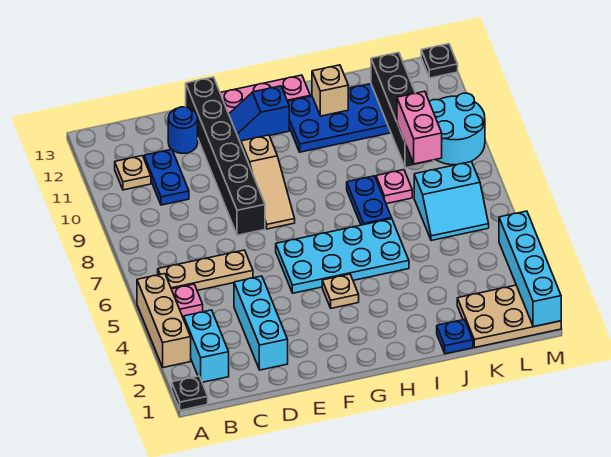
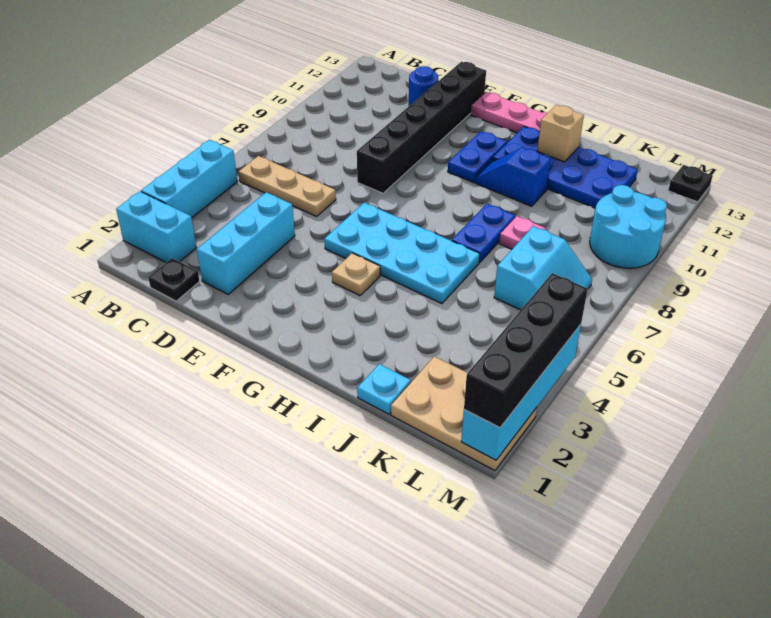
black 1x1 plate [172,376,208,410] -> black 1x1 plate moved to [148,258,200,301]
tan 1x3 brick [137,274,191,367] -> cyan 1x3 brick [141,140,237,218]
cyan 1x2 brick [184,310,229,382] -> cyan 1x2 brick turned to [116,191,196,262]
pink 1x1 plate [172,284,203,317] -> none
tan 1x1 plate [115,156,151,190] -> none
blue 1x2 plate [144,149,189,205] -> blue 1x2 plate moved to [448,131,507,183]
tan 1x3 slope [241,135,295,229] -> none
blue 1x2 slope [229,86,289,142] -> blue 1x2 slope moved to [476,147,551,206]
blue 1x1 plate [437,320,473,354] -> cyan 1x1 plate [357,364,411,414]
cyan 2x2 slope [414,162,489,241] -> cyan 2x2 slope turned to [494,226,592,310]
pink 1x2 brick [397,91,442,164] -> none
black 1x4 brick [371,52,433,168] -> black 1x4 brick moved to [464,273,588,428]

